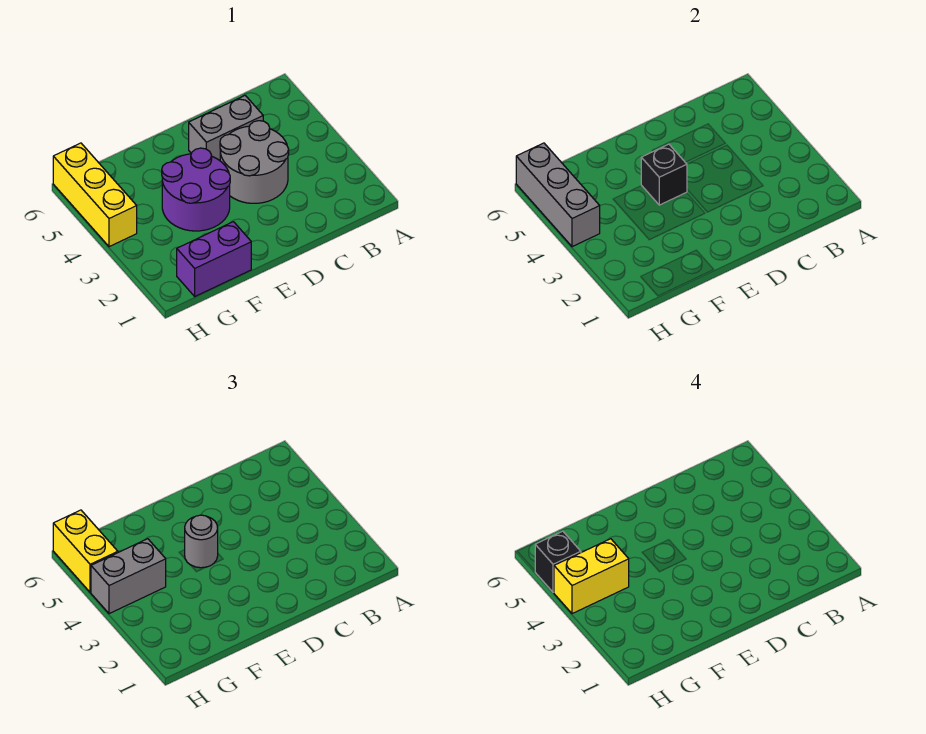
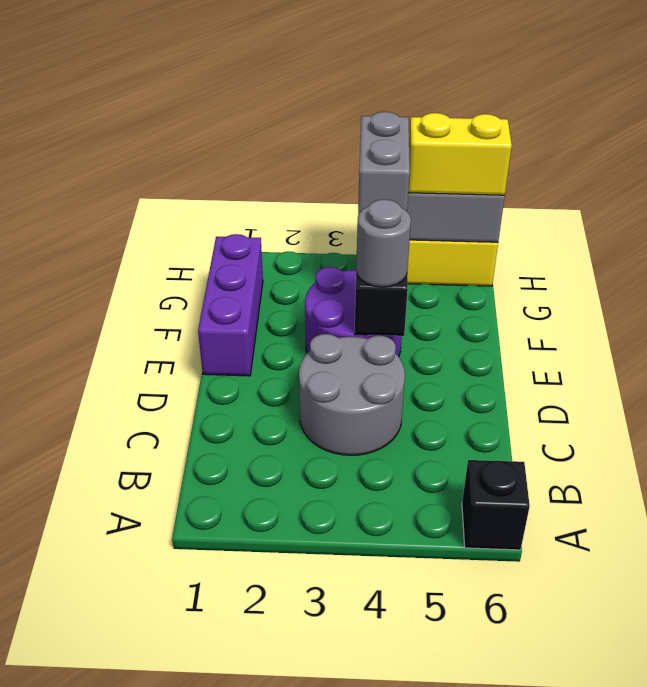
grey 1x2 brick [189,96,263,161] -> none
purple 1x2 brick [177,222,251,296] -> purple 1x3 brick [198,234,263,376]
yellow 1x2 brick [554,539,629,614] -> none
black 1x1 brick [535,531,581,592] -> black 1x1 brick moved to [462,460,530,550]

